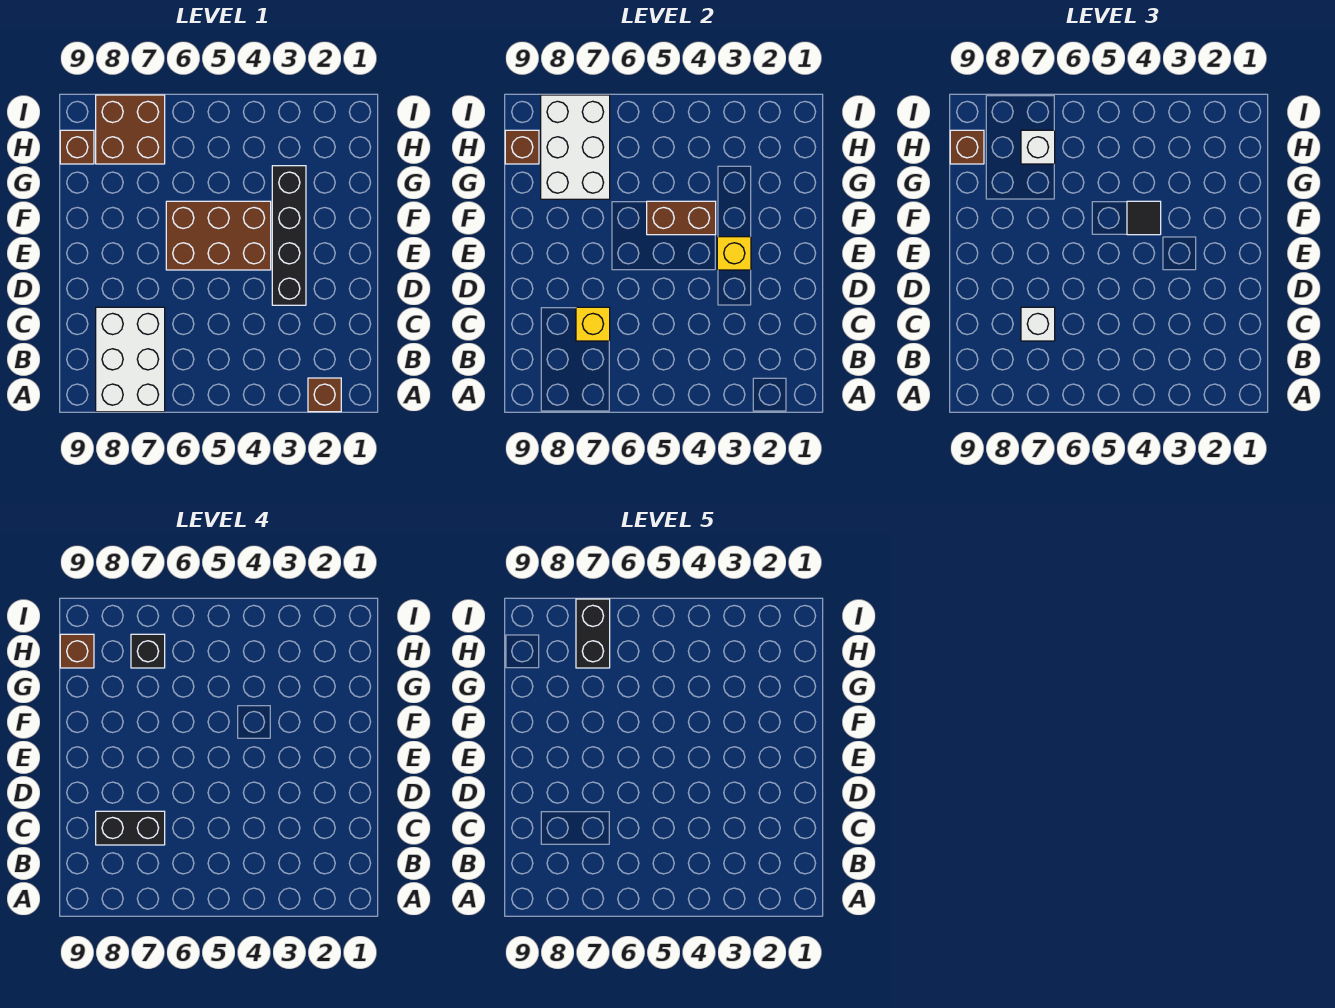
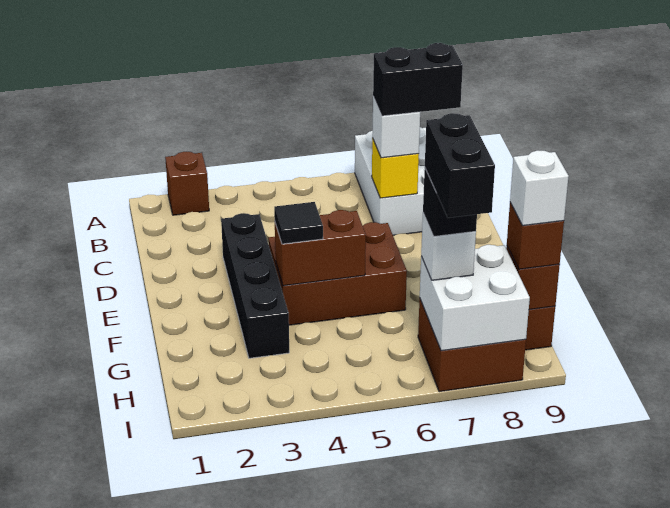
yellow 1x1 brick [717,237,751,270] -> none
white 2x3 brick [541,95,610,199] -> white 2x2 brick [420,245,530,351]
brown 1x1 brick [60,634,94,668] -> white 1x1 brick [510,150,569,226]

